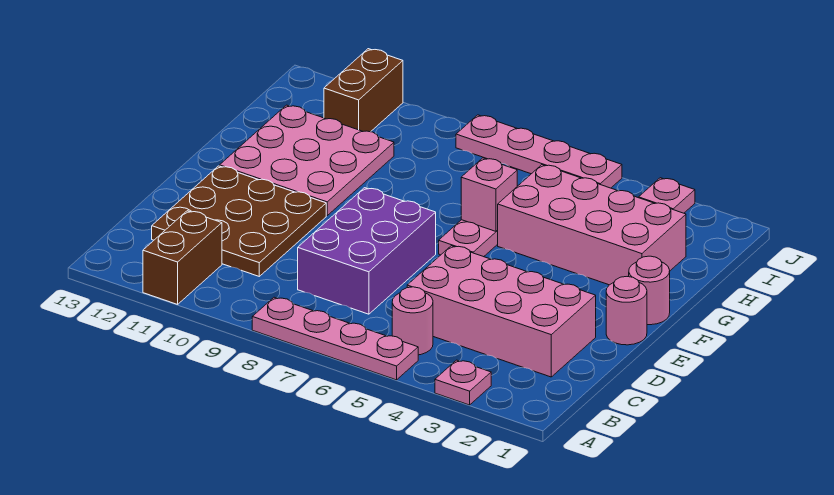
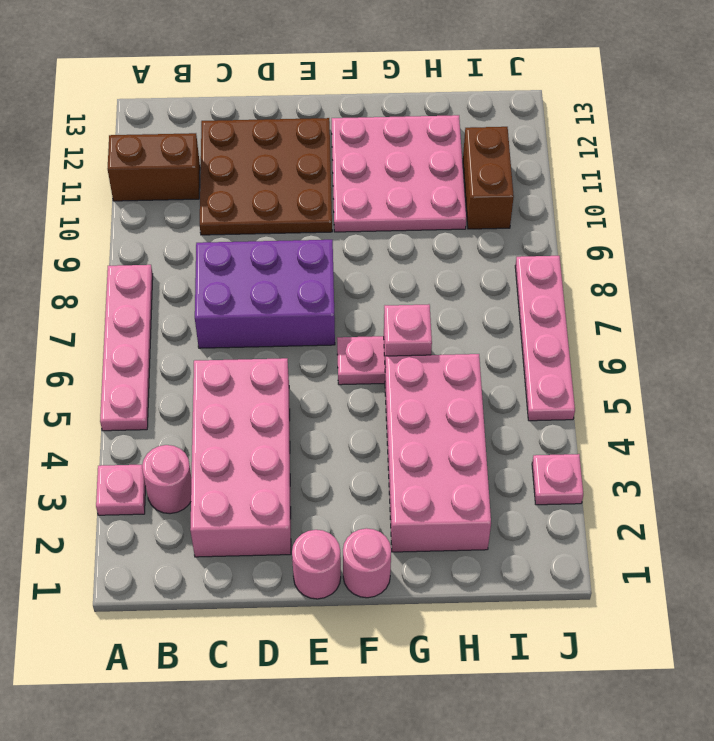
pink 1x1 round brick [392,287,433,355] -> pink 1x1 round brick moved to [142,445,191,514]
brown 1x2 brick [324,49,403,132] -> brown 1x2 brick turned to [463,127,514,229]

